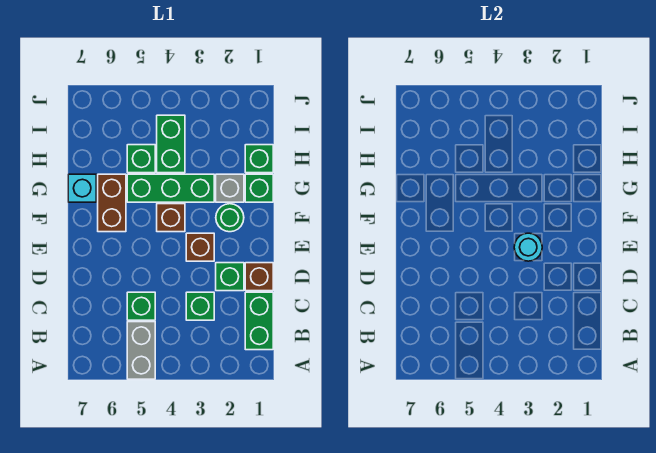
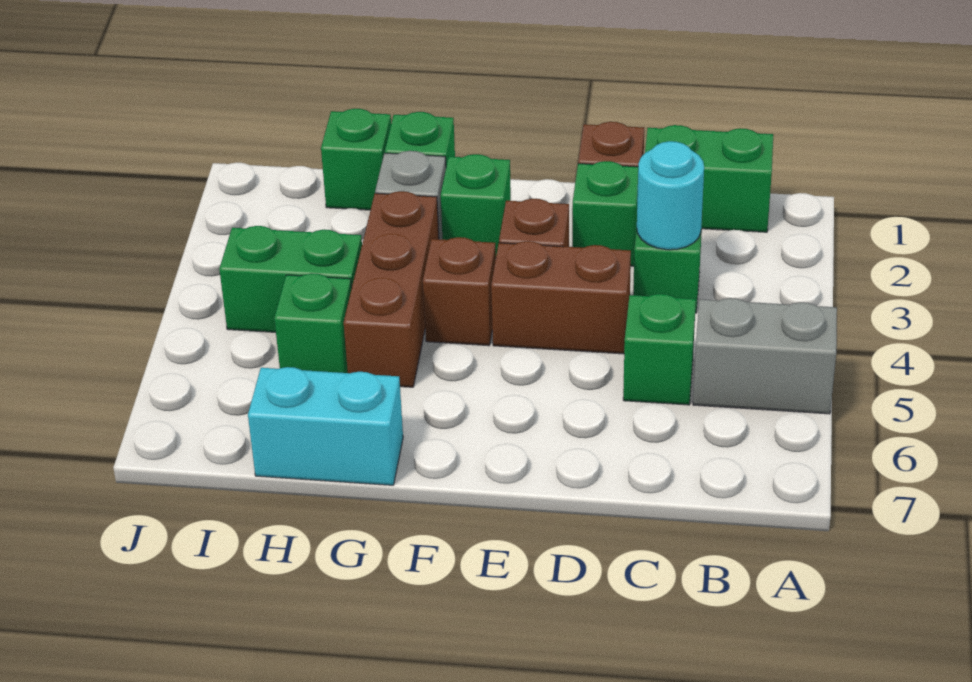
cyan 1x1 round brick [514,233,542,261] -> cyan 1x1 round brick moved to [637,141,704,250]
green 1x1 round brick [216,204,244,232] -> green 1x1 brick [441,154,511,255]
brown 1x2 brick [98,174,126,232] -> brown 1x2 brick moved to [491,241,631,354]
green 1x3 brick [127,174,214,202] -> brown 1x3 brick [344,191,439,387]
cyan 1x1 brick [68,174,96,202] -> cyan 1x2 brick [248,367,403,485]

